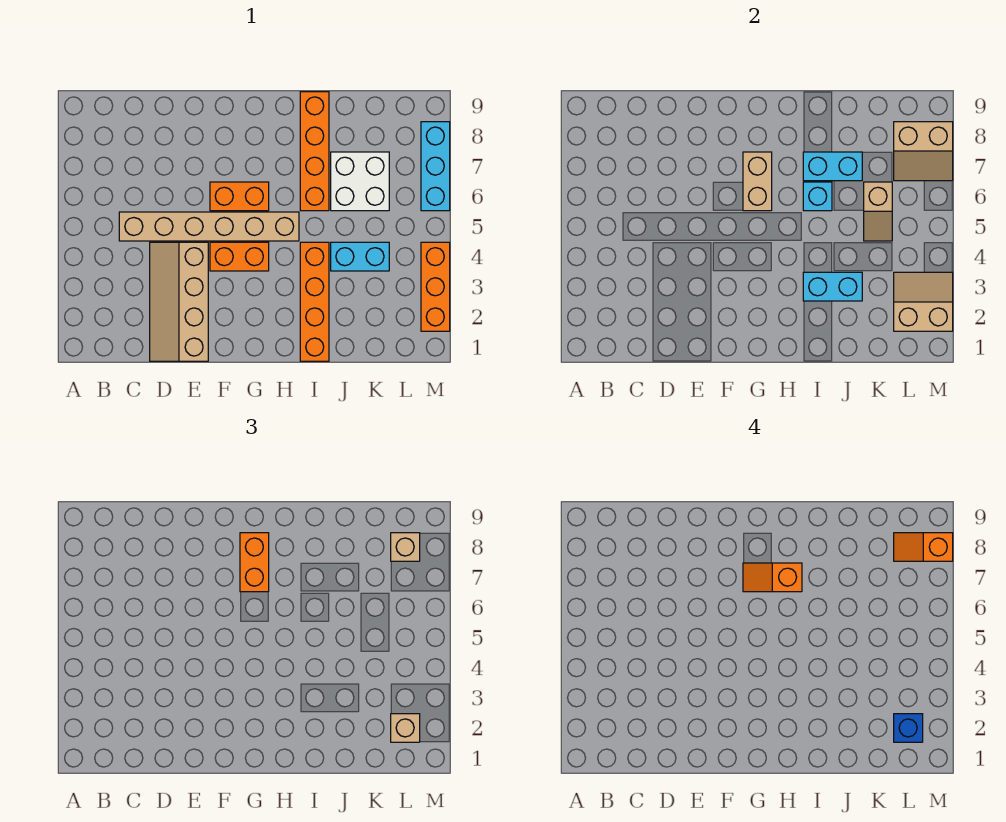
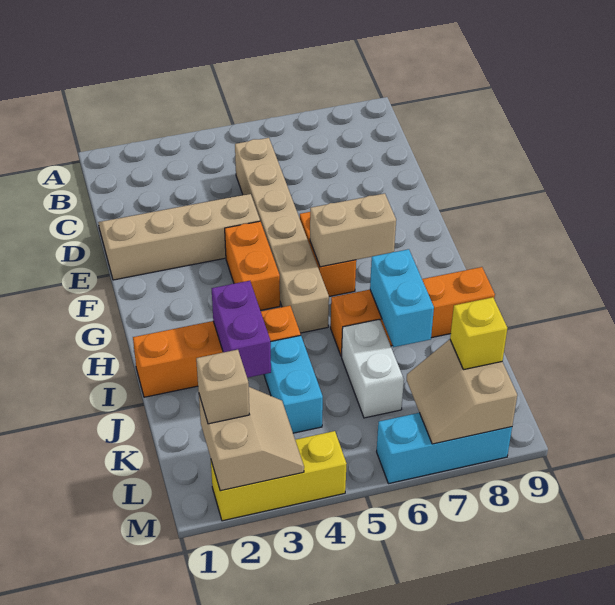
orange 1x2 brick [240,533,269,592] -> none
orange 1x2 slope [743,563,802,592] -> none
cyan 1x2 brick [803,272,862,301] -> purple 1x2 brick [211,281,271,378]
cyan 1x1 brick [803,182,832,211] -> none
white 2x2 brick [331,152,389,211] -> white 1x2 brick [342,319,404,418]
tan 1x2 slope [864,182,892,241] -> none
blue 1x1 brick [894,714,923,742] -> none
tan 1x1 brick [391,533,420,561] -> yellow 1x1 brick [450,297,507,370]
orange 1x2 slope [894,533,953,561] -> none
orange 1x3 brick [421,242,450,331] -> yellow 1x3 brick [211,431,347,521]

